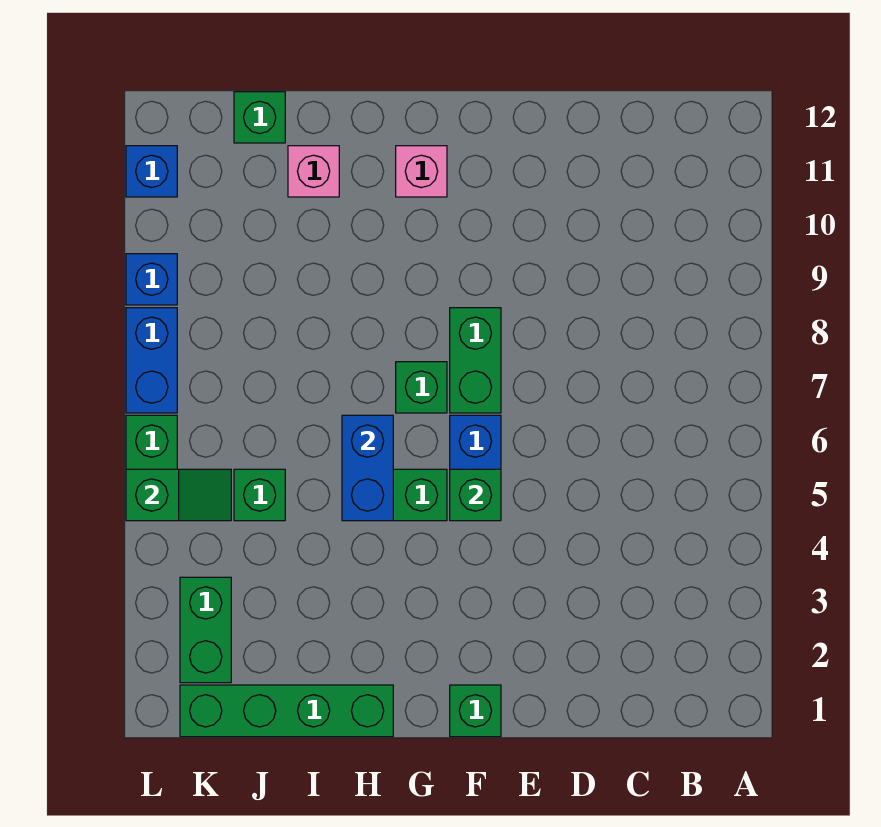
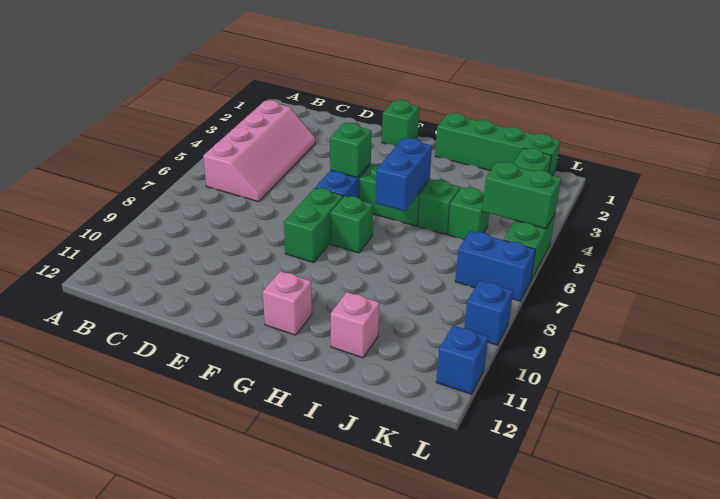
none -> pink 2x4 slope [203,100,315,202]
green 1x1 brick [234,92,285,143] -> green 1x1 brick moved to [418,179,460,234]
green 1x2 slope [126,469,231,521] -> green 1x2 brick [482,162,561,229]
blue 1x2 brick [126,308,177,413] -> blue 1x2 brick turned to [455,231,535,301]

